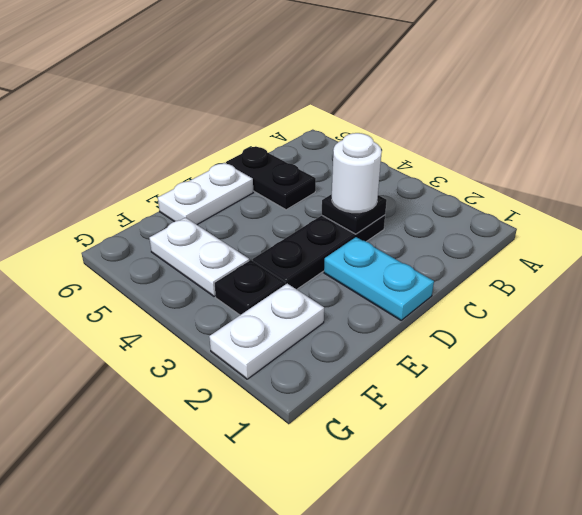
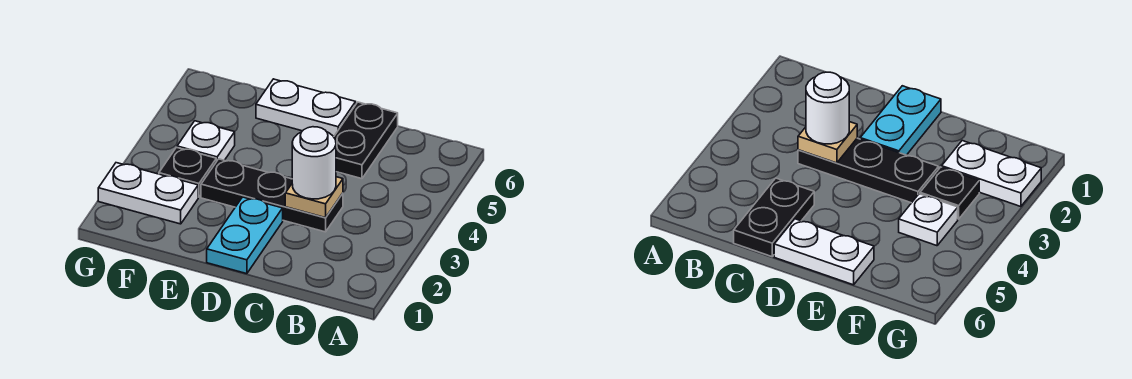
black 1x1 plate [322,194,387,234] -> tan 1x1 plate [285,177,343,218]
white 1x2 plate [149,218,249,296] -> white 1x1 plate [177,121,235,162]

